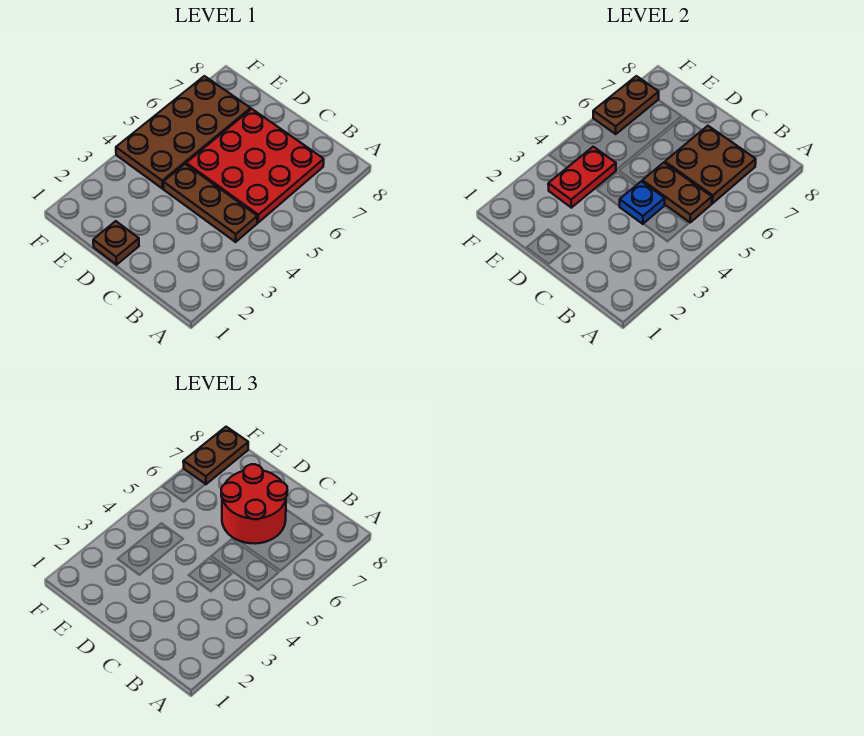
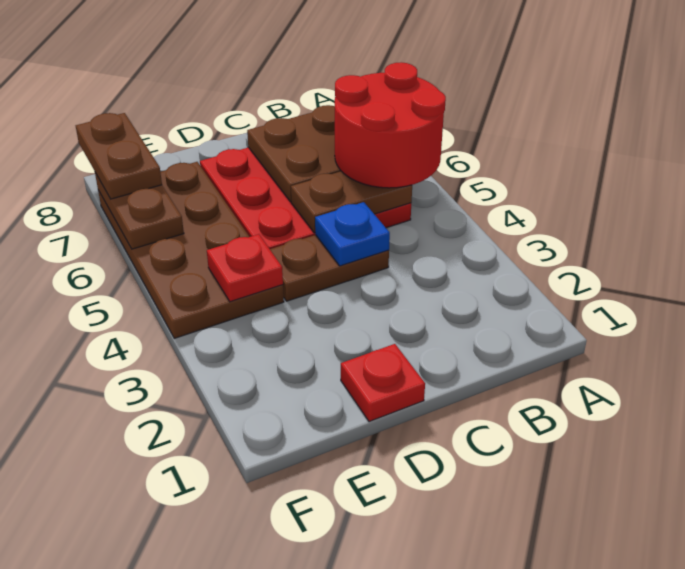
brown 1x3 plate [163,164,257,242] -> brown 1x2 plate [270,235,389,301]
red 2x2 round brick [221,464,288,544] -> red 2x2 round brick moved to [335,62,446,188]
brown 1x1 plate [93,221,139,265] -> red 1x1 plate [341,344,425,422]
red 1x2 plate [548,147,616,208] -> red 1x1 plate [207,234,283,302]

